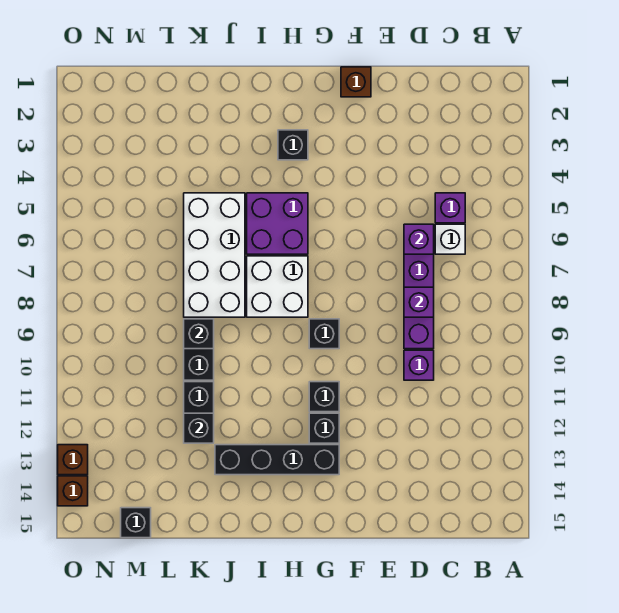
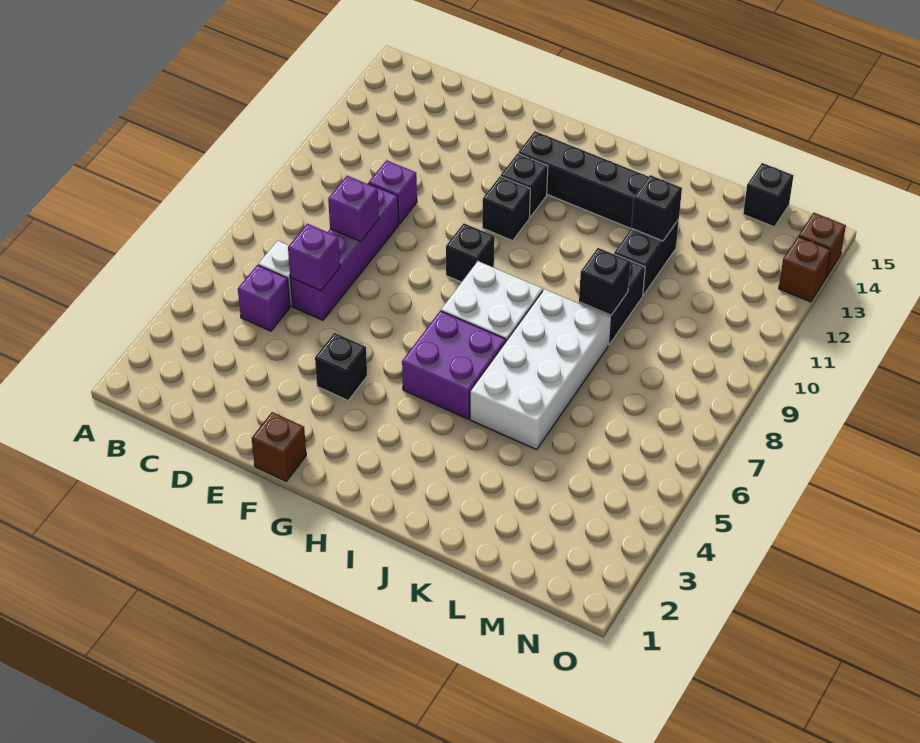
black 1x1 brick [278,130,308,160] -> black 1x1 brick moved to [315,333,367,400]

